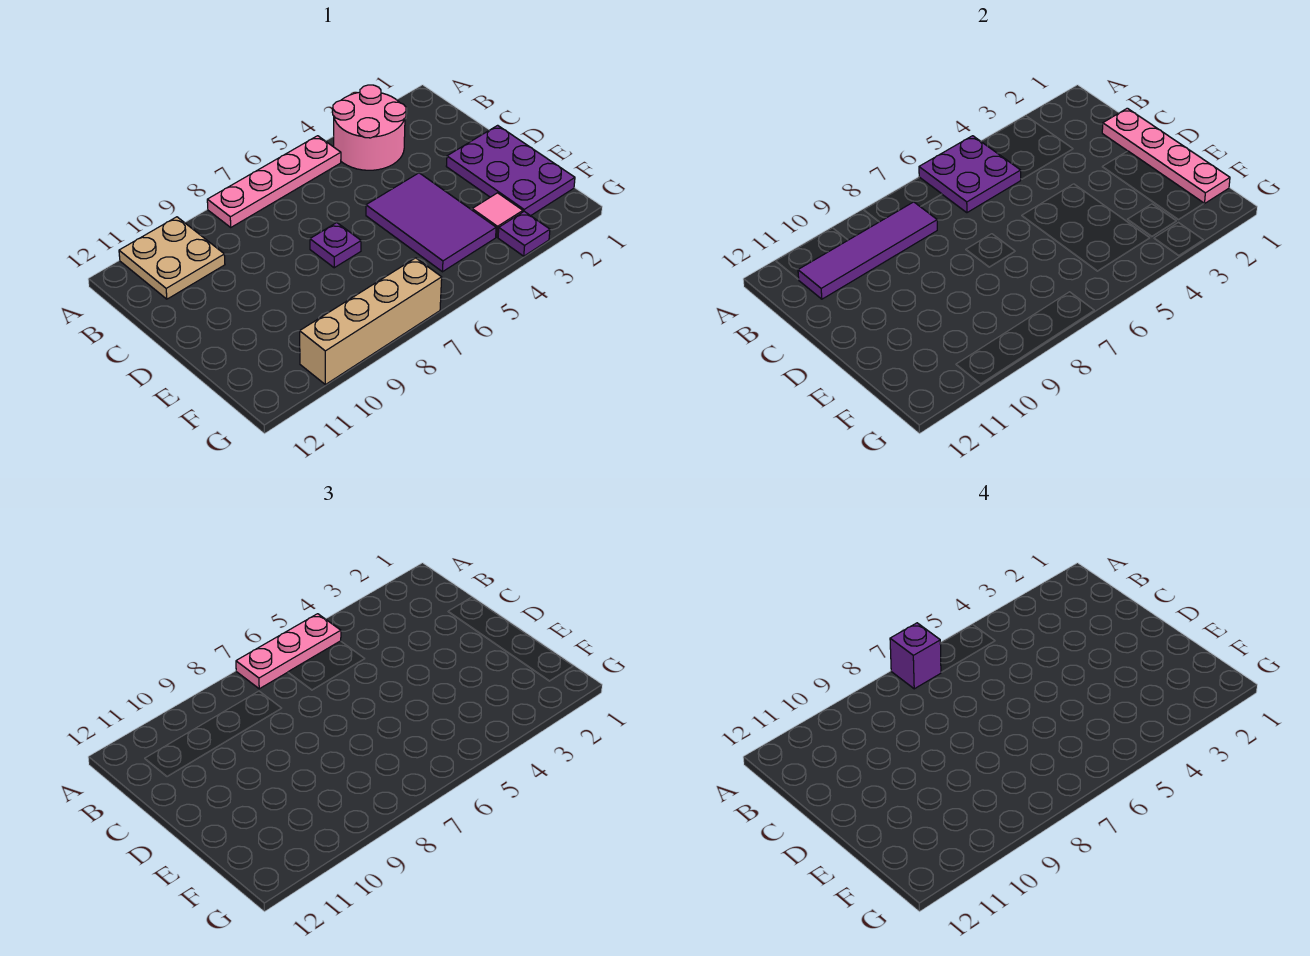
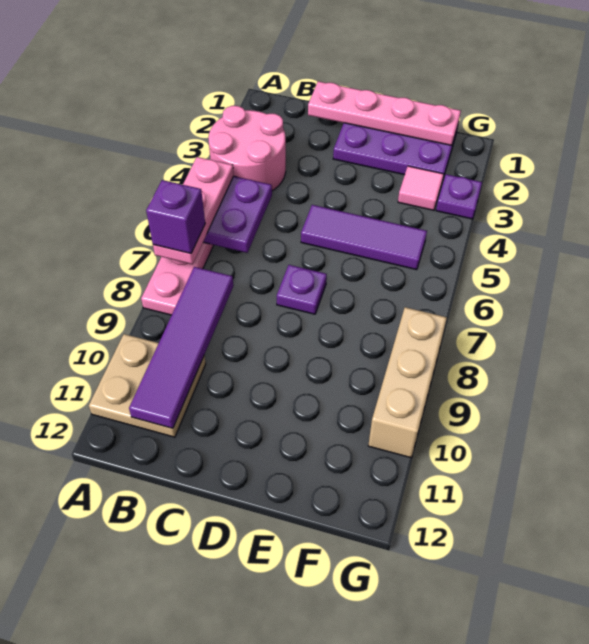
purple 2x3 tile [366,173,496,272] -> purple 1x3 tile [301,205,427,270]
tan 1x4 brick [300,258,442,385] -> tan 1x3 brick [368,307,447,458]

